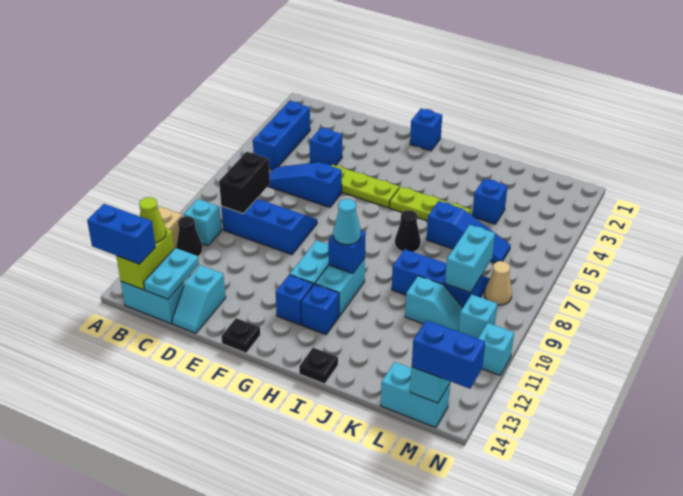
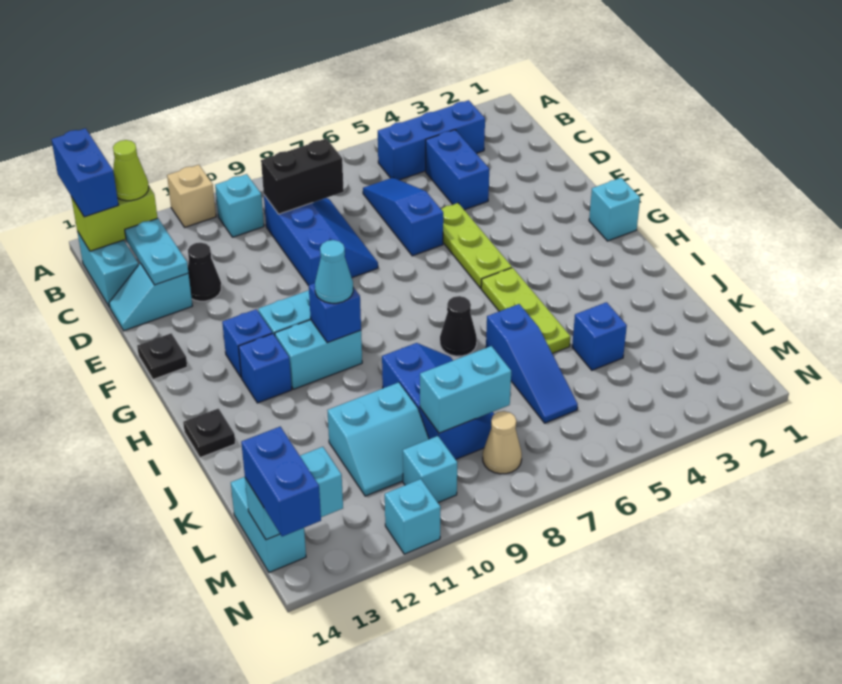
black 1x1 cone [176,216,203,256] -> black 1x1 cone moved to [188,243,221,301]
cyan 1x2 plate [144,248,199,299] -> cyan 1x2 plate turned to [125,218,188,285]
blue 1x1 brick [310,128,342,166] -> blue 1x2 brick [426,130,489,210]
blue 1x1 brick [410,109,442,151] -> cyan 1x1 brick [589,178,640,241]
cyan 1x2 slope [405,276,463,332] -> cyan 2x2 slope [327,382,429,496]

